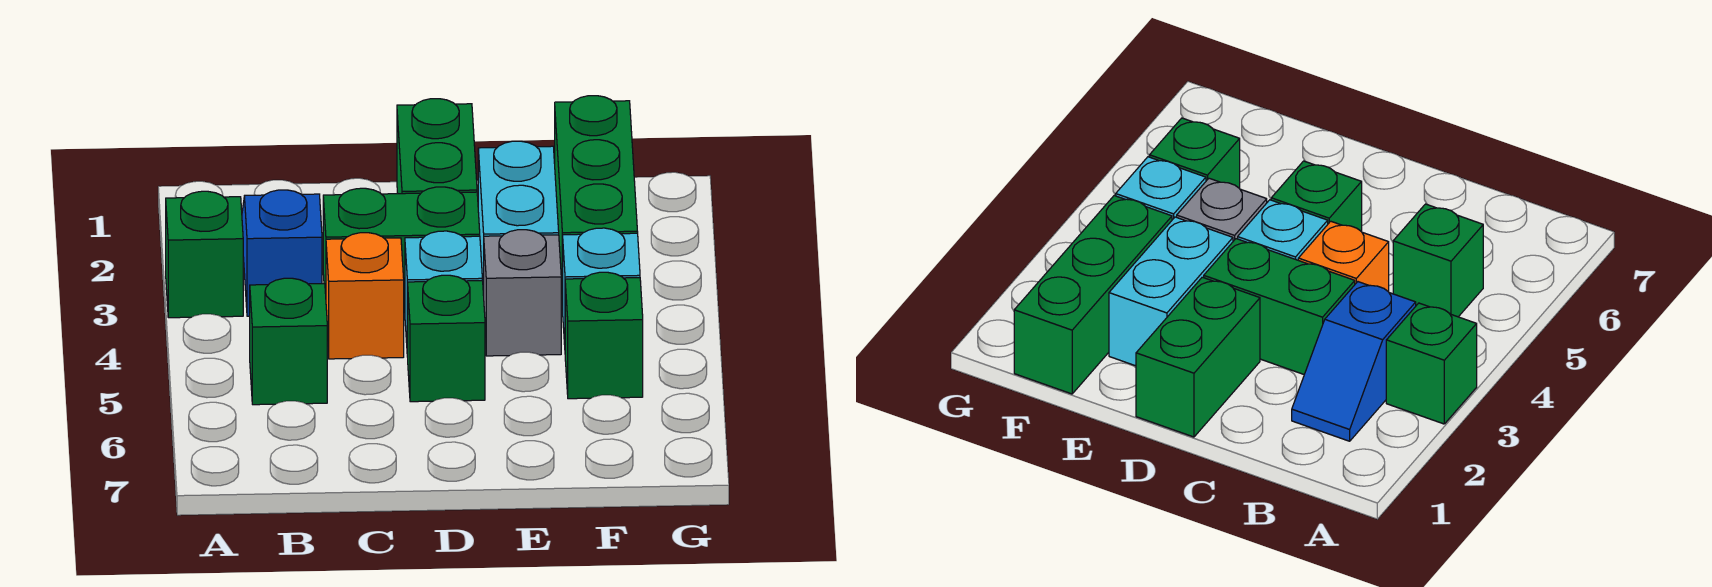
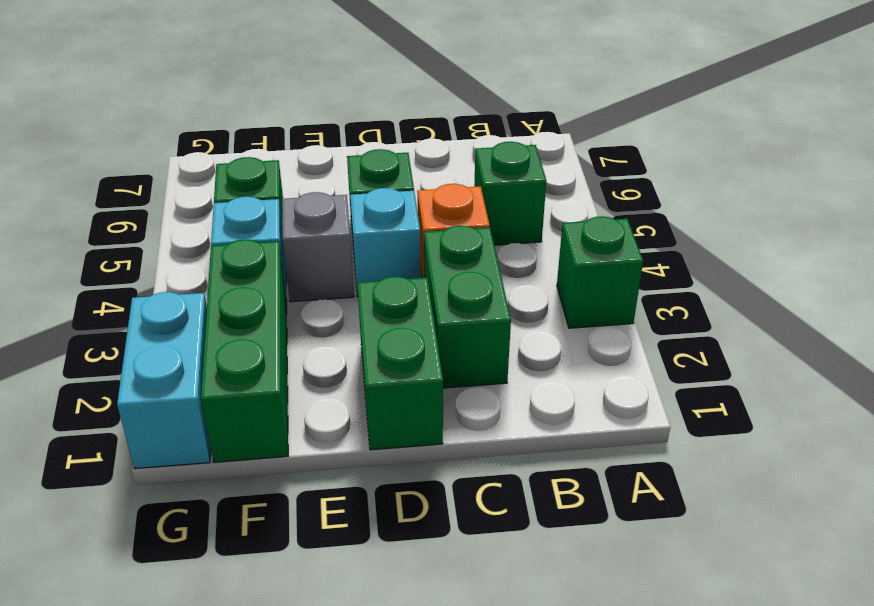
blue 1x2 slope [242,190,322,316] -> none
green 1x2 brick [323,187,480,313] -> green 1x2 brick turned to [424,226,511,388]
cyan 1x2 brick [478,141,559,295] -> cyan 1x2 brick moved to [117,292,211,469]

